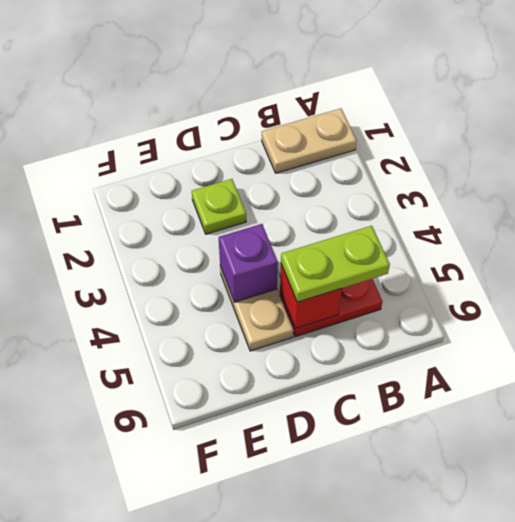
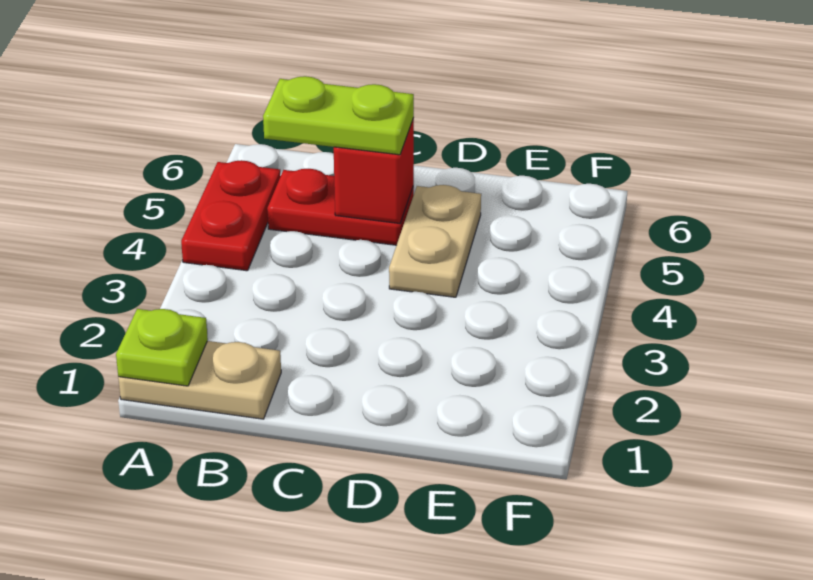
none -> red 1x2 plate [181,160,281,271]
lime 1x1 plate [192,179,246,234] -> lime 1x1 plate moved to [116,309,208,386]
purple 1x1 brick [219,224,278,302] -> none

